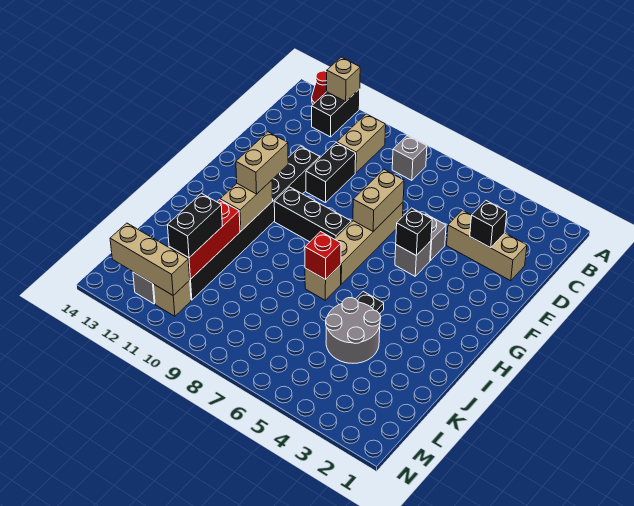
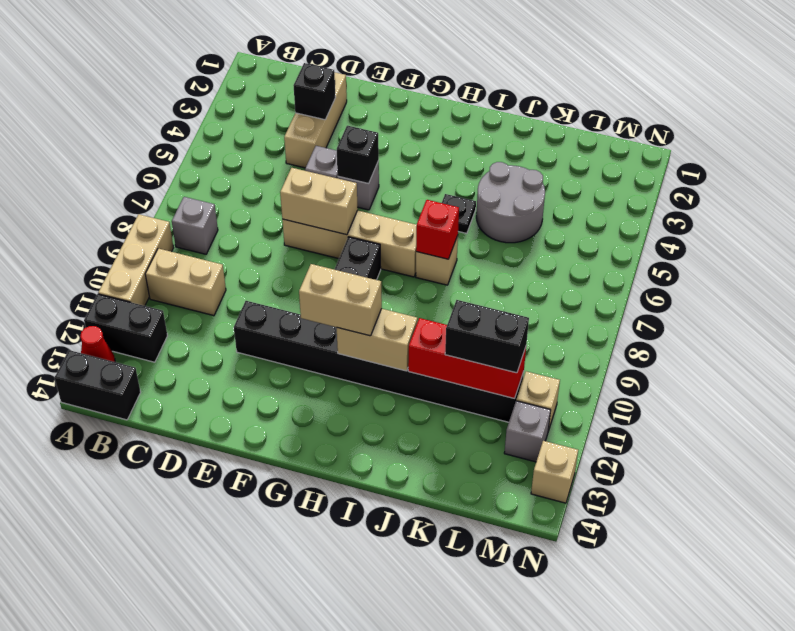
tan 1x1 brick [327,57,360,101] -> tan 1x1 brick moved to [531,441,578,503]
black 1x2 brick [306,143,356,203] -> black 1x2 brick moved to [55,350,141,420]
tan 1x3 brick [110,223,190,296] -> tan 1x3 brick moved to [98,214,174,306]

